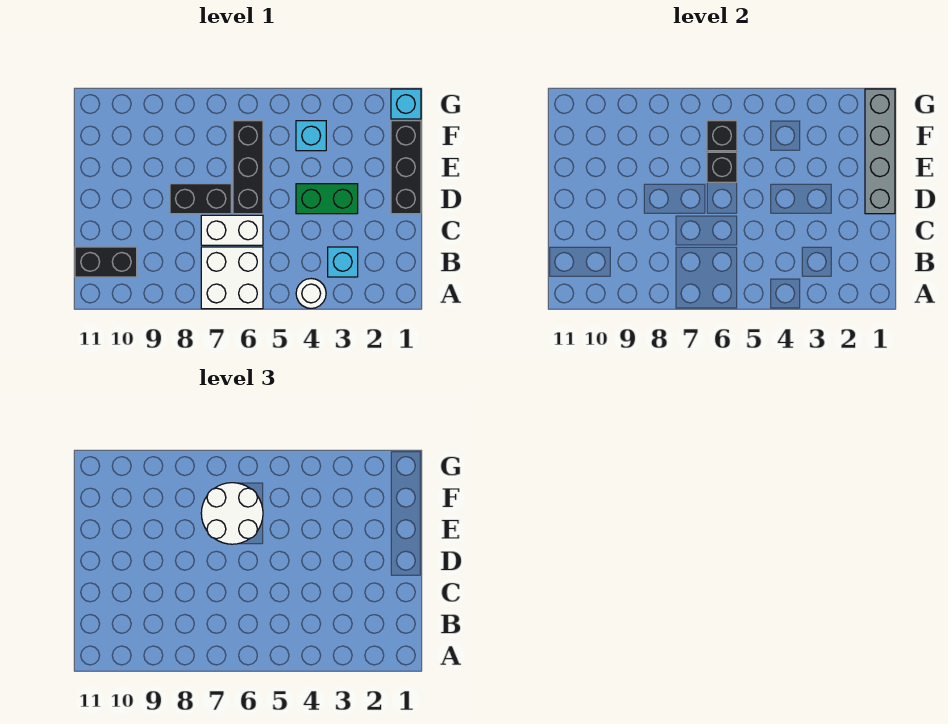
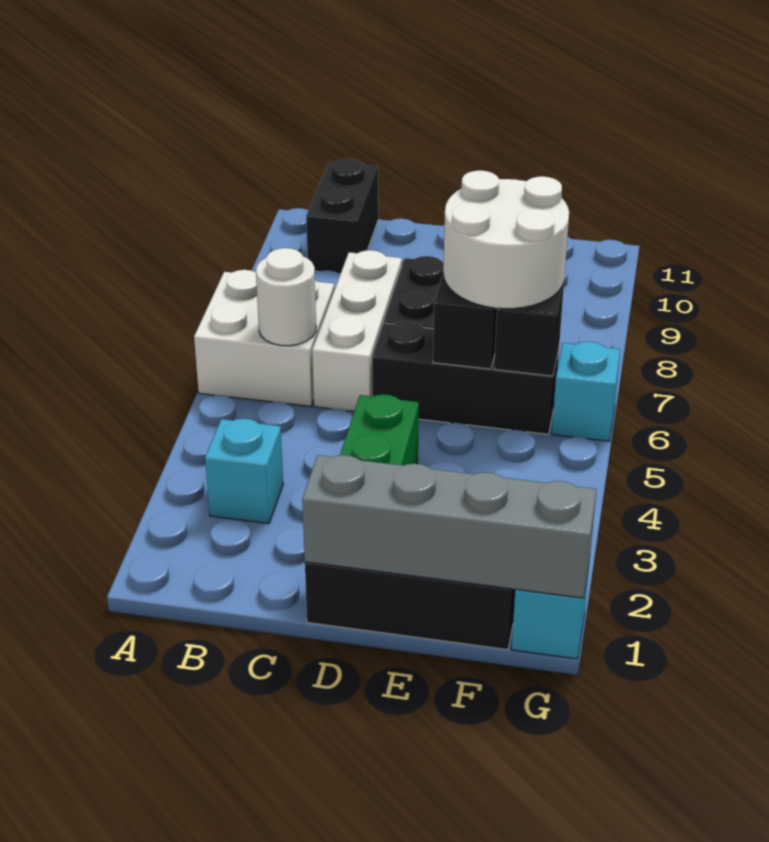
white 1x1 round brick [296,279,326,308] -> white 1x1 round brick moved to [256,248,316,346]
white 1x2 brick [201,215,263,245] -> white 1x3 brick [312,250,402,412]
cyan 1x1 brick [296,121,326,151] -> cyan 1x1 brick moved to [552,342,620,441]

